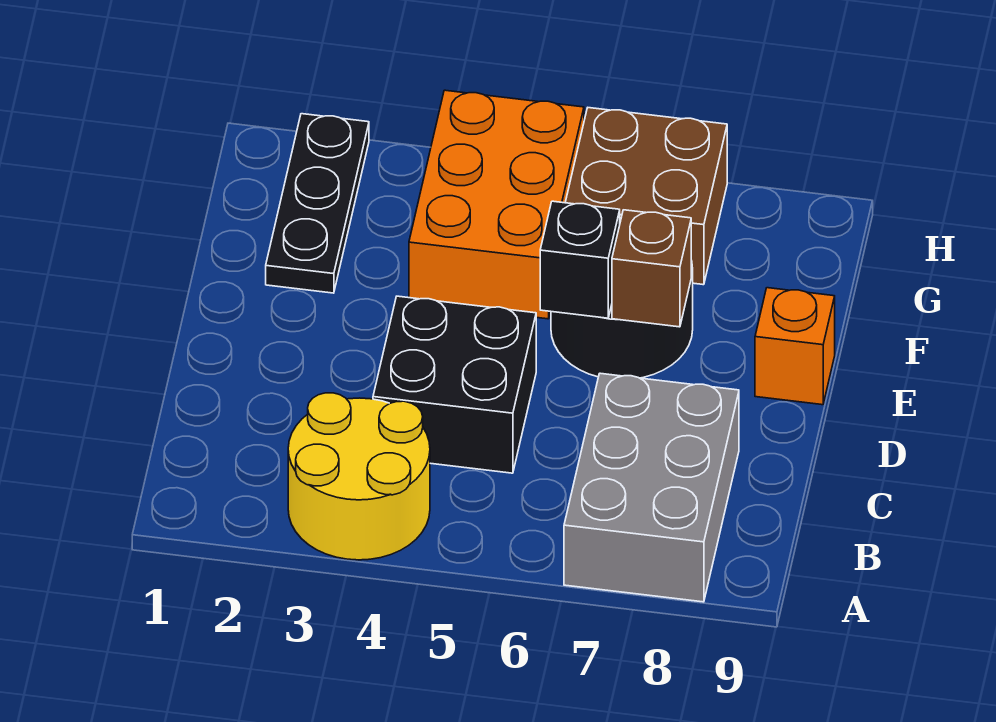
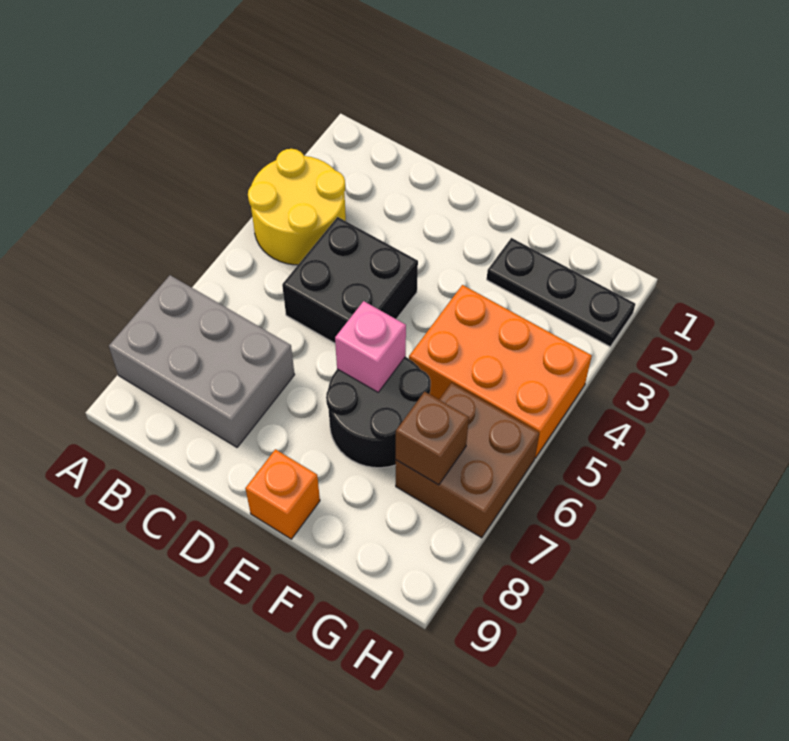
black 1x1 brick [540,201,620,318] -> pink 1x1 brick [335,301,406,392]
brown 1x1 brick [612,210,691,327] -> brown 1x1 brick moved to [396,392,469,485]

